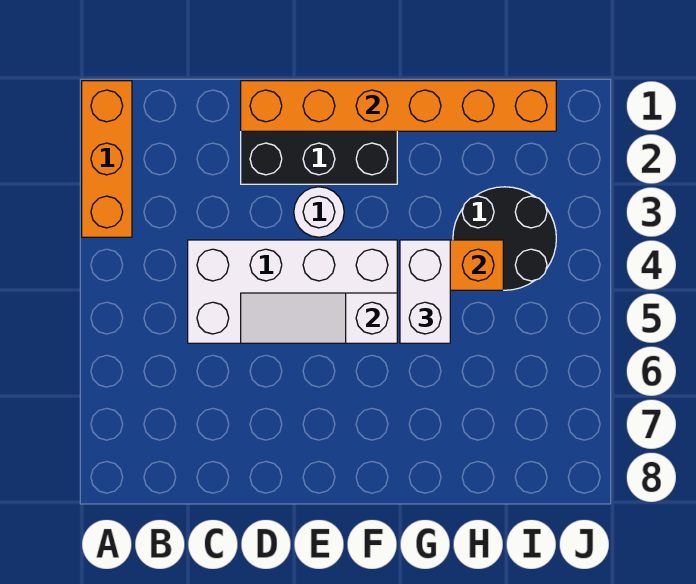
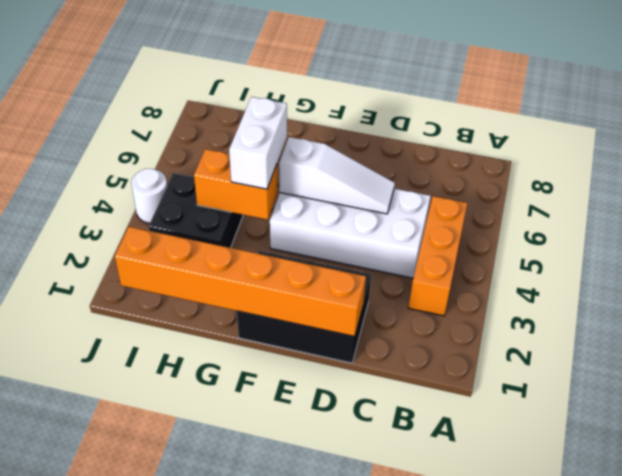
orange 1x3 brick [82,81,132,237] -> orange 1x3 brick moved to [409,196,467,316]
white 1x1 round brick [294,187,344,237] -> white 1x1 round brick moved to [131,169,167,223]
black 2x2 round brick [453,187,556,290] -> black 2x2 brick [149,173,243,248]

